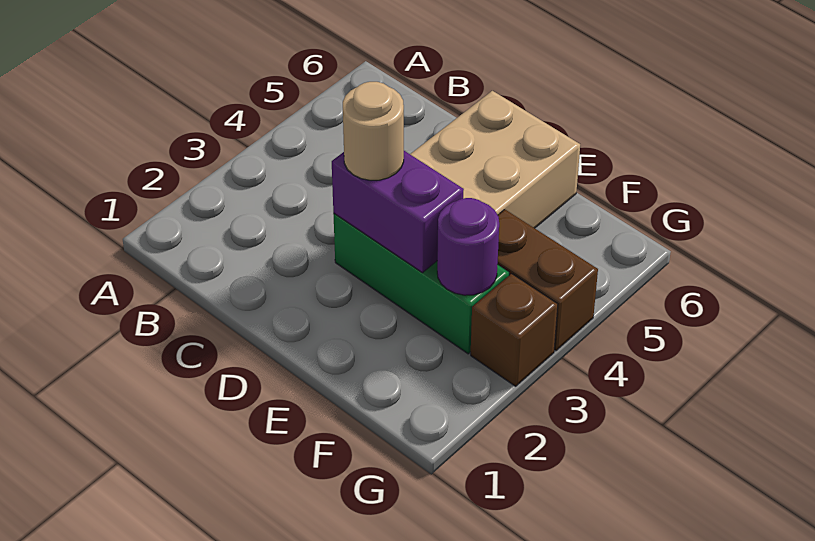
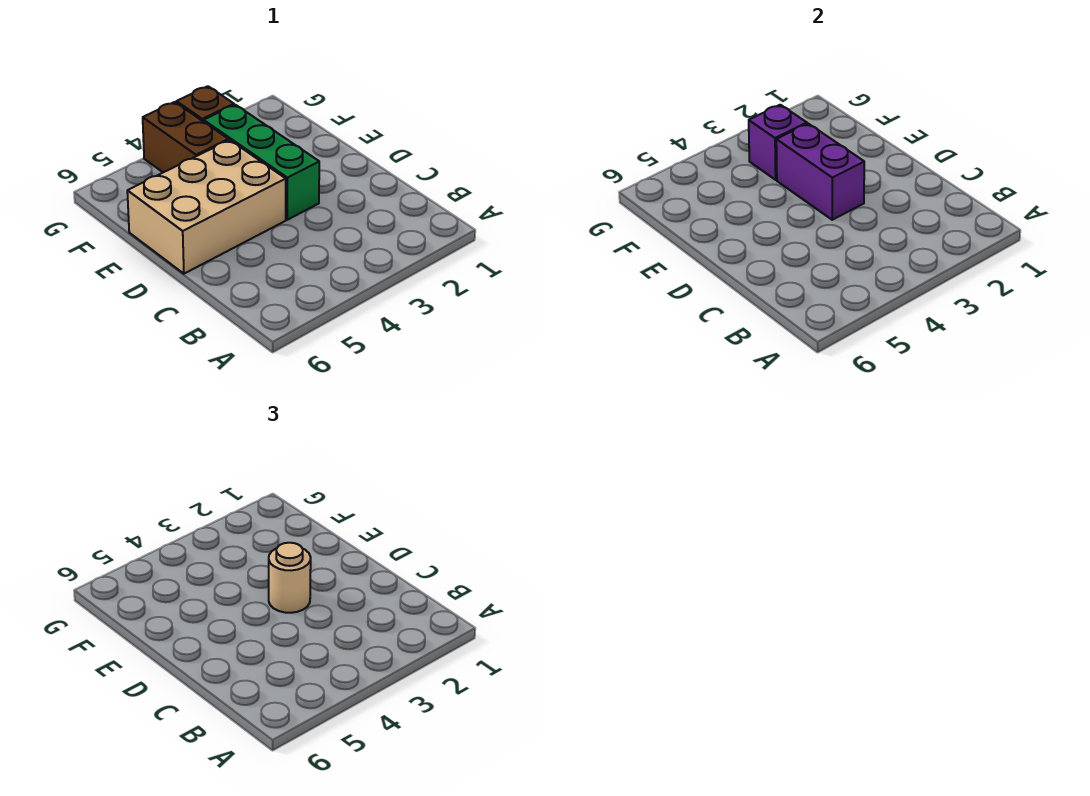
purple 1x1 round brick [437,198,499,295] -> purple 1x1 brick [749,105,807,180]

